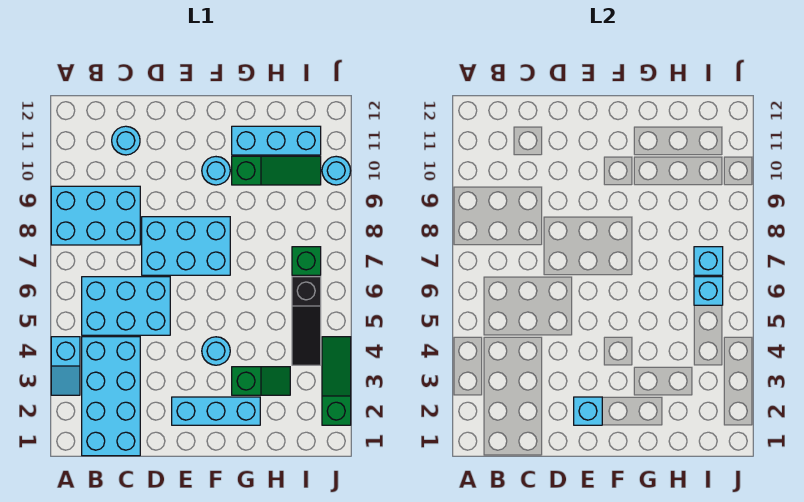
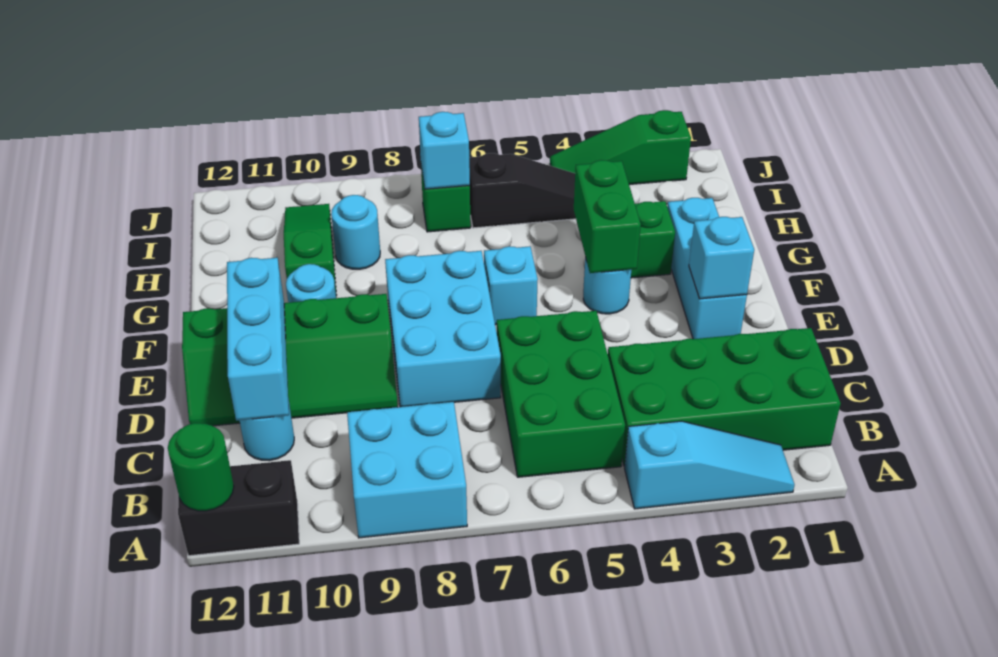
cyan 1x2 slope [51,337,80,395] -> cyan 1x3 slope [624,421,794,509]
cyan 2x3 brick [51,186,140,245] -> cyan 2x2 brick [347,402,467,538]
none -> black 1x2 brick [178,460,299,556]
none -> green 1x1 round brick [168,423,234,511]
cyan 2x4 brick [82,337,140,456] -> green 2x4 brick [608,328,841,466]
cyan 2x3 brick [82,277,170,335] -> green 2x3 brick [497,311,625,477]
none -> green 2x4 slope [182,294,398,426]
none -> green 1x2 brick [574,160,641,273]
cyan 1x3 brick [232,126,321,155] -> cyan 1x3 brick moved to [227,258,289,421]
cyan 1x1 brick [694,277,723,305] -> cyan 1x1 brick moved to [484,246,538,325]
cyan 1x1 round brick [322,156,351,185] -> cyan 1x1 round brick moved to [331,195,380,269]

